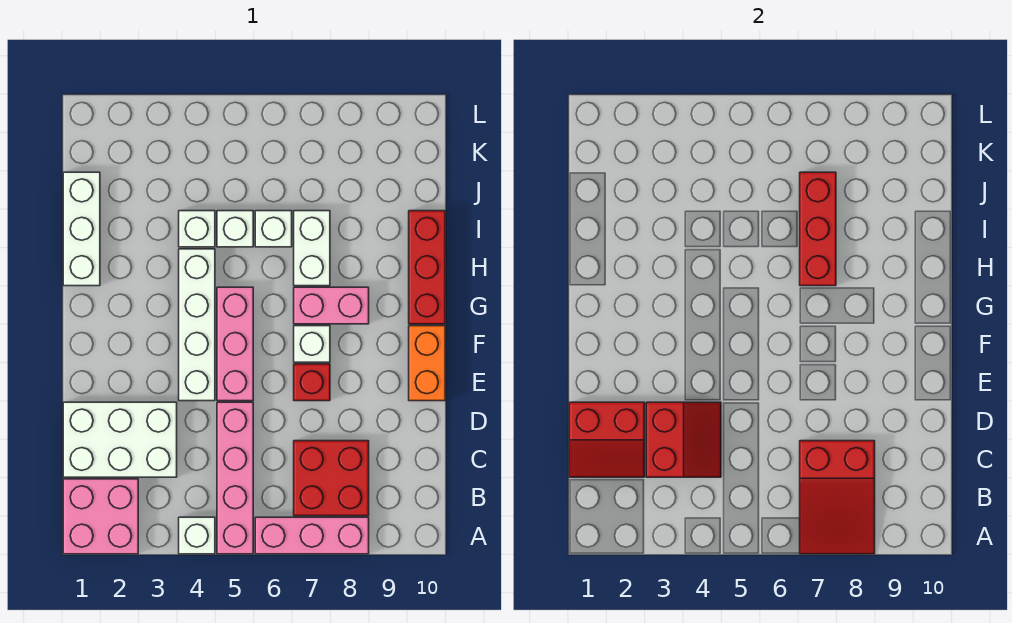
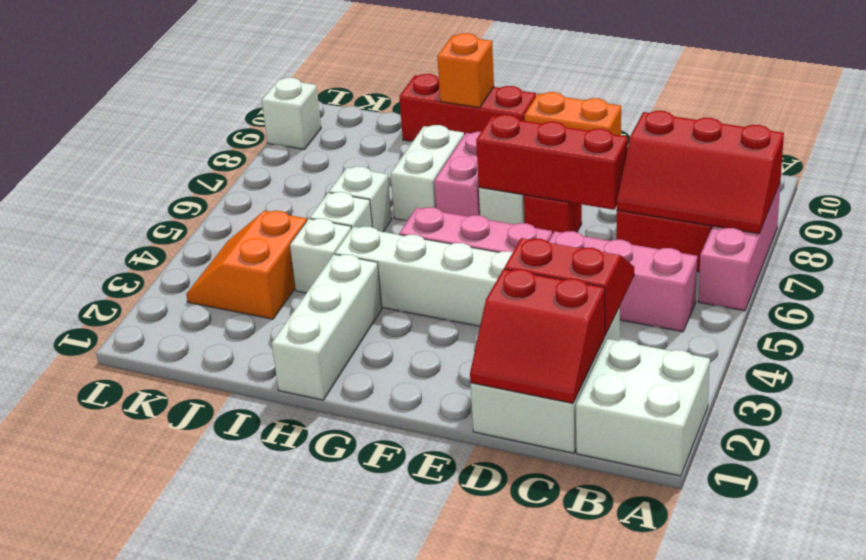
pink 2x2 brick [63,479,138,554] -> white 2x2 brick [576,339,710,476]
white 1x1 brick [179,517,215,554] -> white 1x1 brick moved to [262,78,321,149]
pink 1x4 brick [217,402,253,554] -> pink 1x3 brick [549,231,697,332]
red 2x3 slope [800,441,875,554] -> red 2x3 slope turned to [617,111,784,234]
red 2x2 slope [569,402,644,477] -> red 2x2 slope turned to [470,269,605,403]
white 1x3 brick [63,172,100,286] -> white 1x3 brick turned to [272,254,382,400]
white 1x2 brick [294,211,330,286] -> white 1x2 brick turned to [391,125,464,220]
red 1x3 brick [800,172,836,286] -> red 1x3 brick moved to [476,115,628,210]
none -> orange 1x1 brick [437,33,494,108]
none -> orange 2x2 slope [186,211,307,319]

